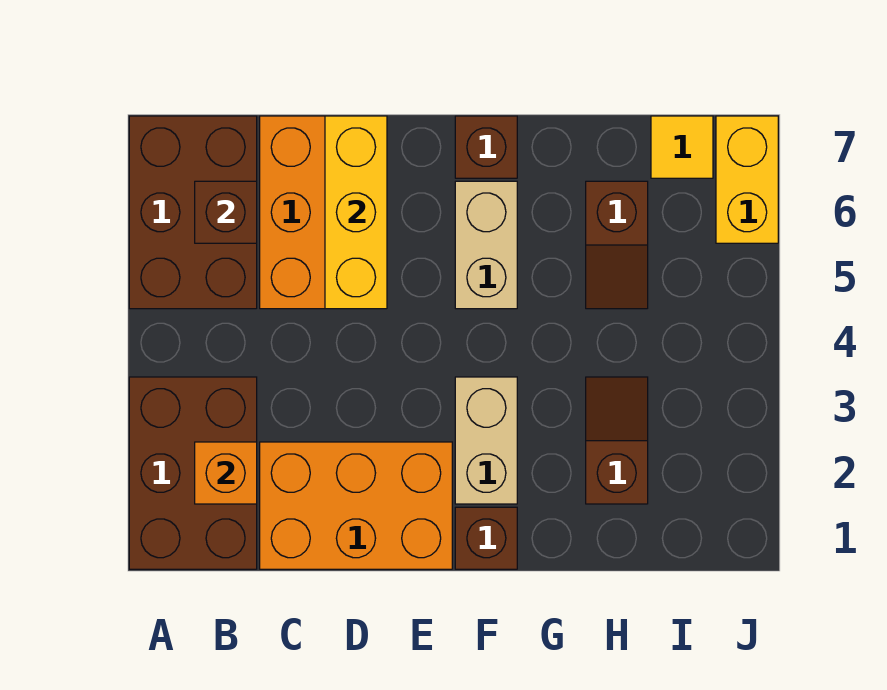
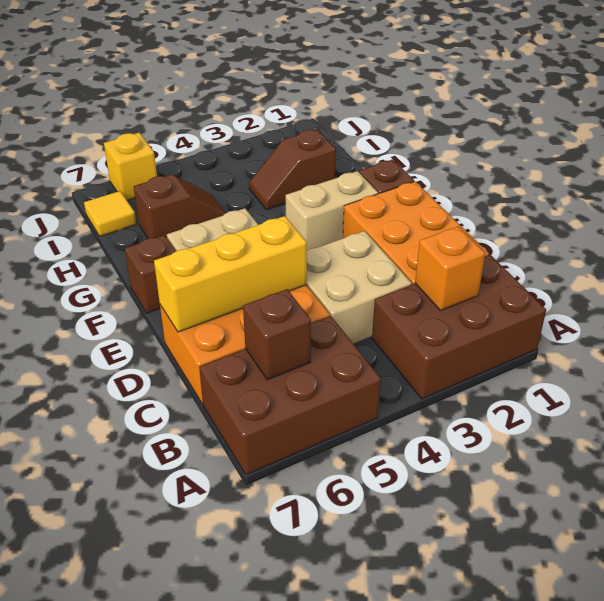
none -> tan 2x2 brick [307,231,412,344]
yellow 1x2 brick [716,116,778,243] -> yellow 1x1 brick [104,133,157,200]

